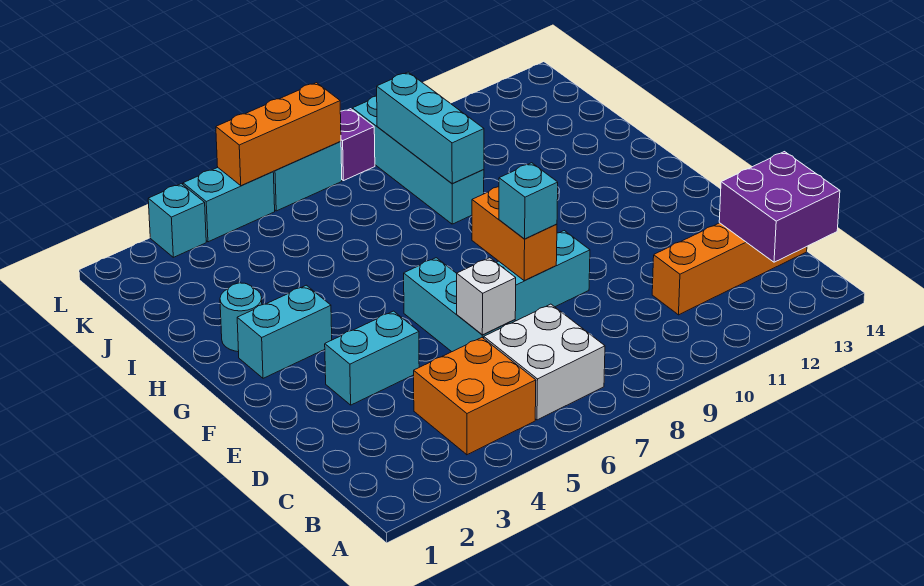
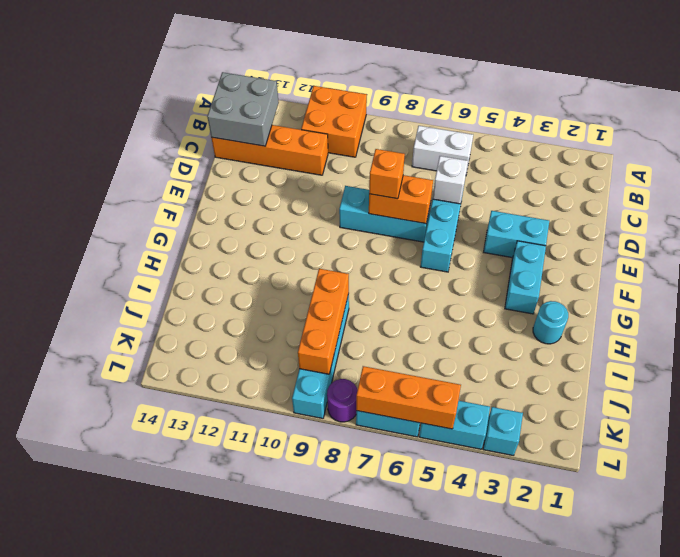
orange 2x2 brick [414,338,536,455] -> orange 2x2 brick moved to [301,86,367,157]
white 2x2 brick [484,304,605,420] -> white 1x2 brick [412,126,473,174]
purple 2x2 brick [719,152,840,262] -> grey 2x2 brick [207,72,279,146]
orange 1x2 brick [472,187,557,281] -> orange 1x2 brick turned to [369,175,433,224]
cyan 1x1 brick [499,163,558,239] -> orange 1x1 brick [369,149,405,199]
cyan 1x2 brick [237,285,332,378] -> cyan 1x2 brick turned to [505,241,546,314]
cyan 1x3 brick [377,72,484,183] -> orange 1x3 brick [298,269,349,374]
purple 1x1 brick [340,109,375,181] -> purple 1x1 round brick [327,379,358,422]

